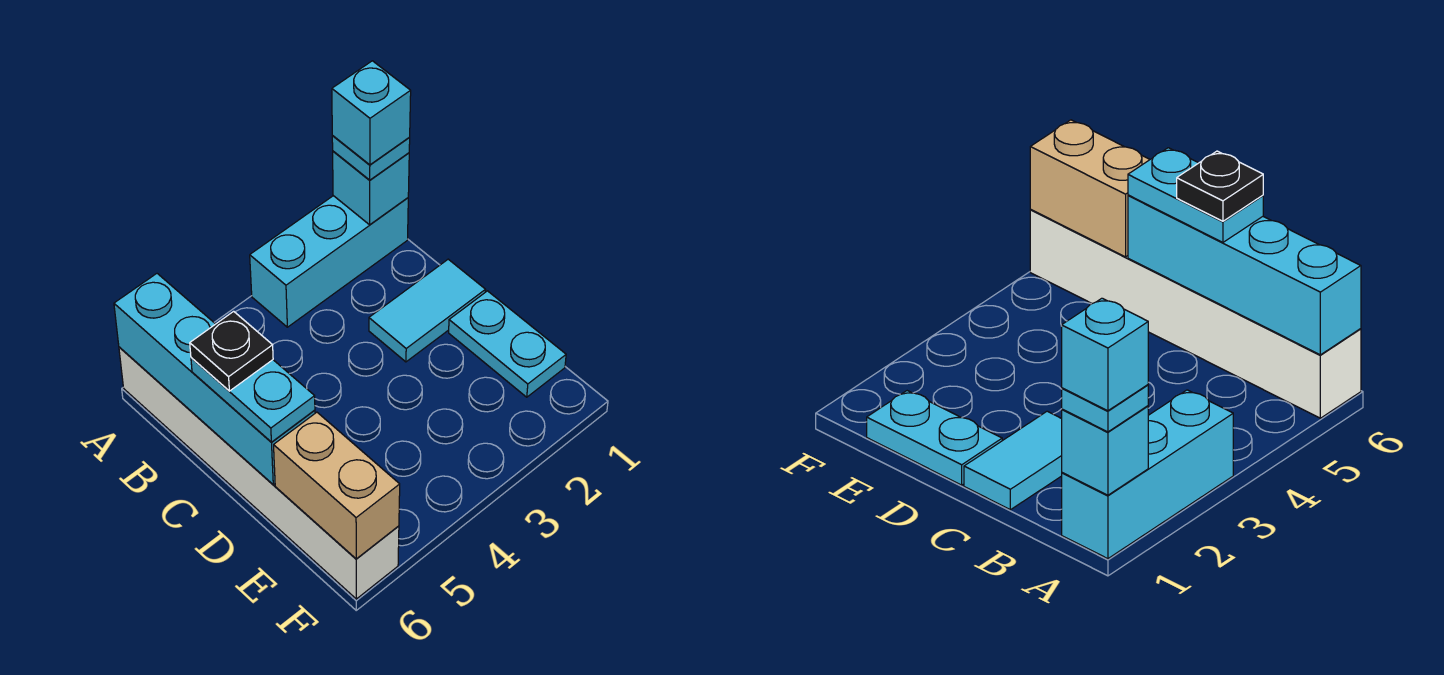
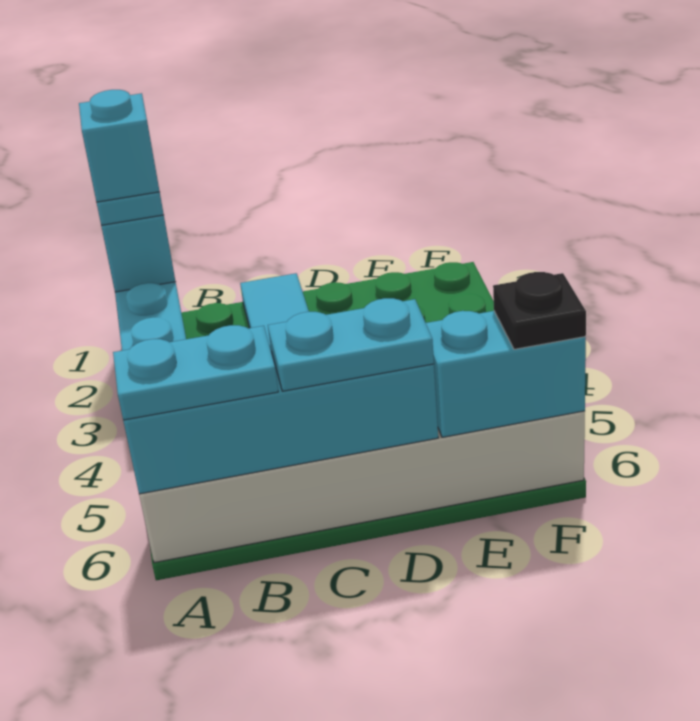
black 1x1 plate [190,311,273,391] -> black 1x1 plate moved to [493,272,586,349]
cyan 1x2 plate [449,291,566,397] -> cyan 1x2 plate moved to [113,325,278,420]
tan 1x2 brick [274,412,400,559] -> cyan 1x2 brick [426,311,586,437]

